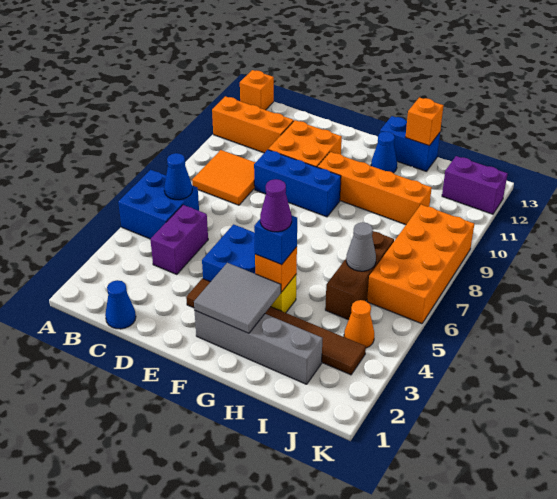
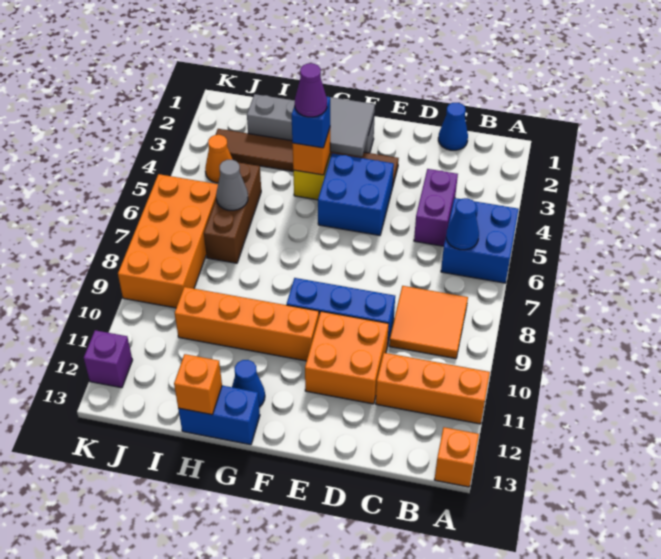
purple 1x2 brick [442,156,508,214] -> purple 1x1 brick [84,330,132,388]

